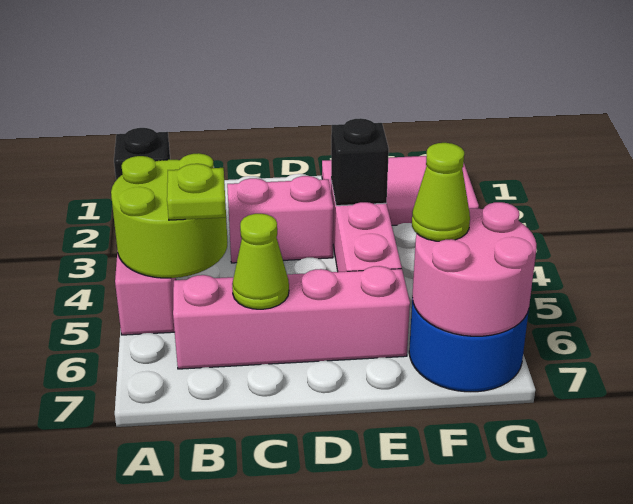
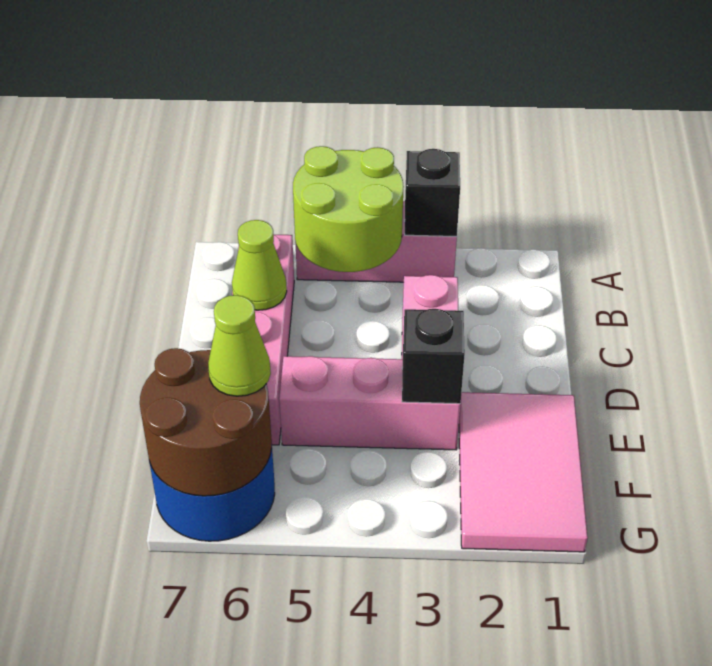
lime 1x1 plate [167,164,226,220] -> none
pink 2x2 round brick [412,202,536,336] -> brown 2x2 round brick [140,348,272,496]

